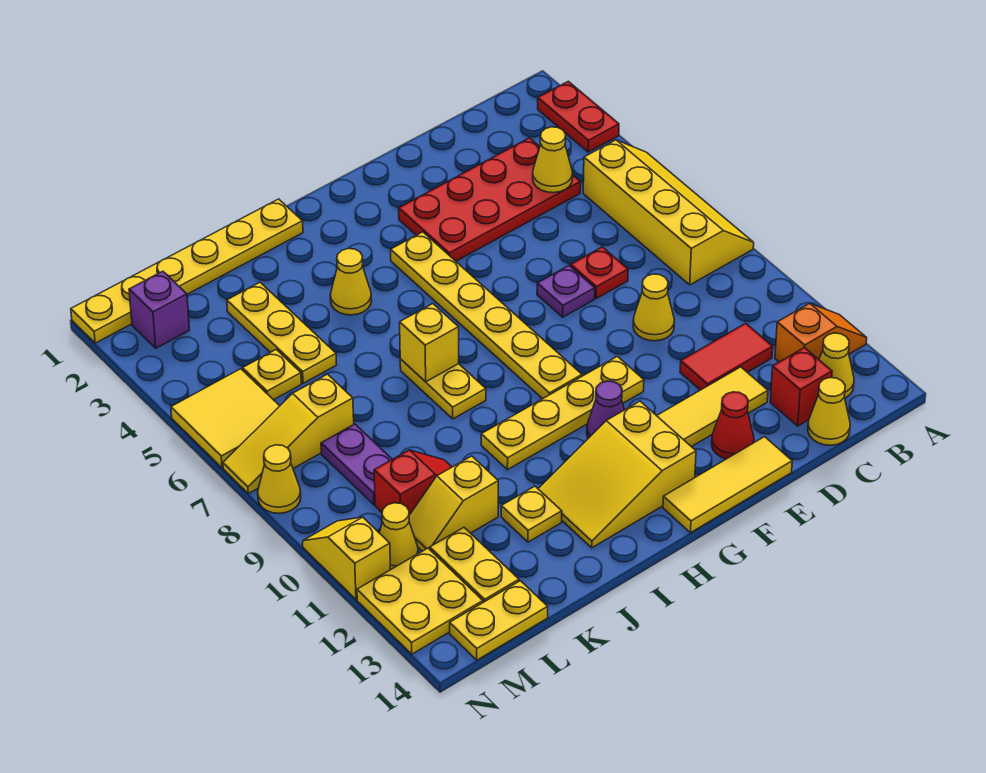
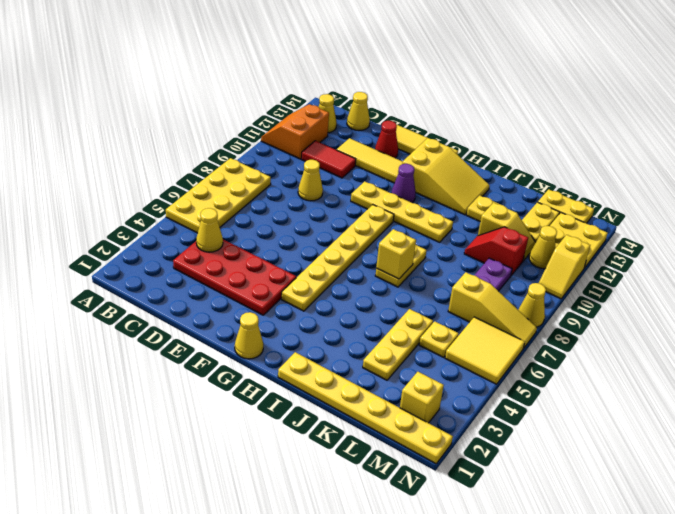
red 1x2 plate [538,81,619,152] -> none
yellow 2x4 slope [583,140,754,285] -> yellow 2x4 plate [166,158,271,233]
orange 1x2 slope [775,303,867,362] -> orange 2x2 slope [261,104,329,159]
red 1x1 brick [770,347,832,426] -> none
red 1x1 plate [571,247,628,298] -> none
purple 1x1 plate [537,266,595,317] -> none
yellow 1x1 cone [330,249,372,315] -> yellow 1x1 cone moved to [235,312,263,359]
purple 1x1 brick [129,271,189,348] -> yellow 1x1 brick [400,372,444,423]

